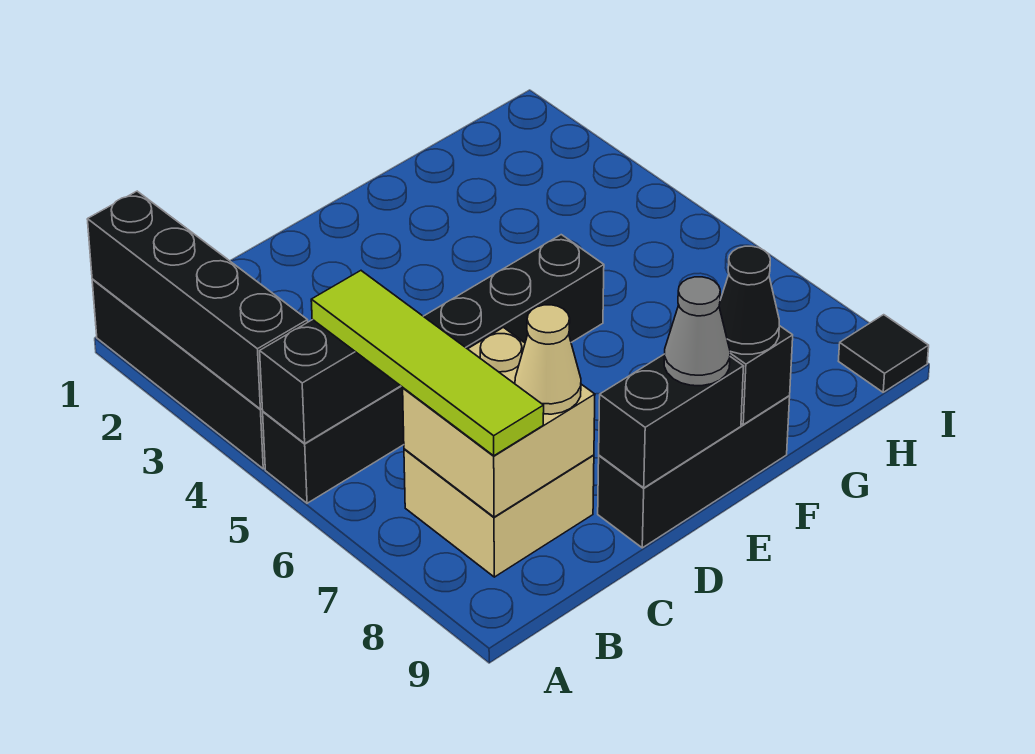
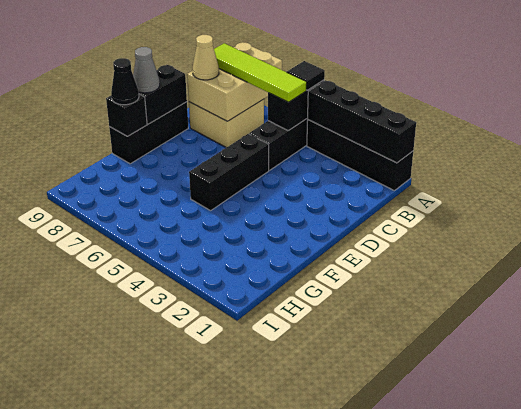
tan 2x2 brick [403,327,595,517] -> tan 2x3 brick [187,43,282,121]
black 1x1 tile [839,315,929,392] -> black 1x1 tile moved to [287,61,325,90]

